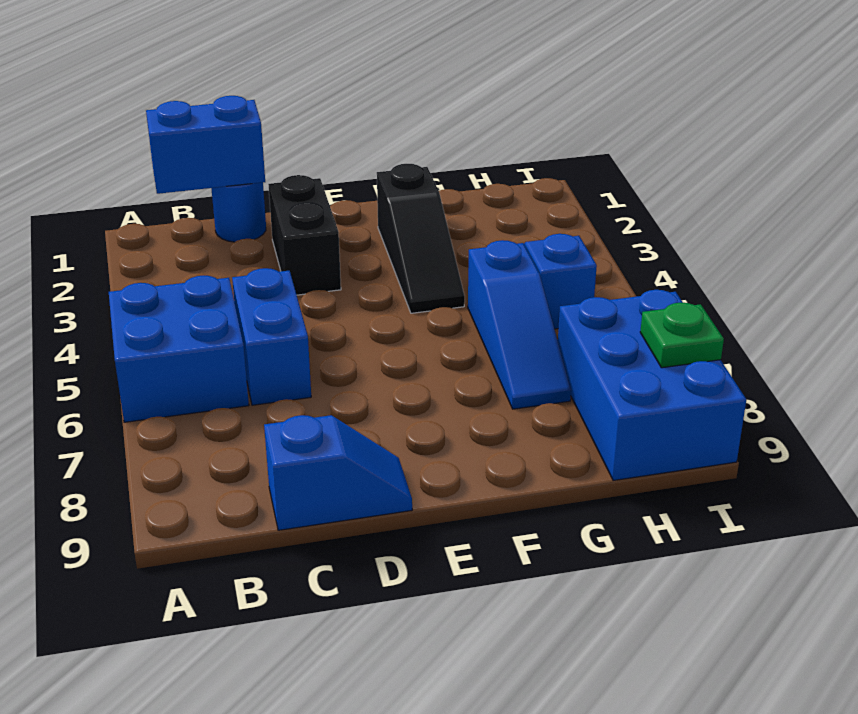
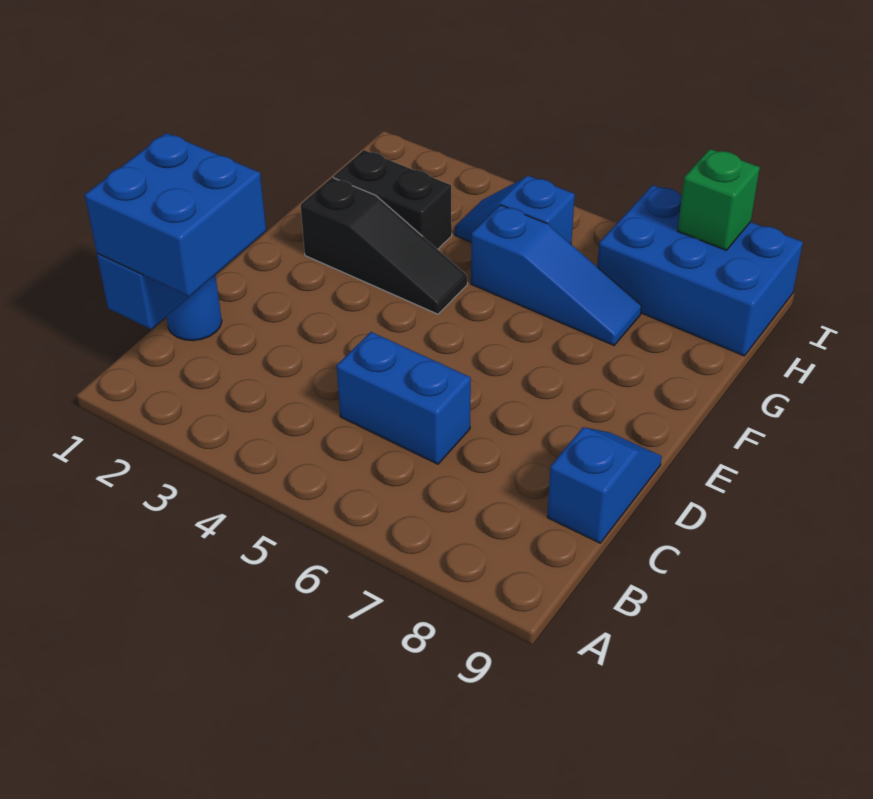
blue 2x2 brick [109,275,249,422] -> blue 2x2 brick moved to [85,133,266,297]
black 1x2 brick [268,175,341,295] -> black 1x2 brick moved to [334,150,452,249]
green 1x1 plate [640,303,724,368] -> green 1x1 brick [678,149,760,250]

